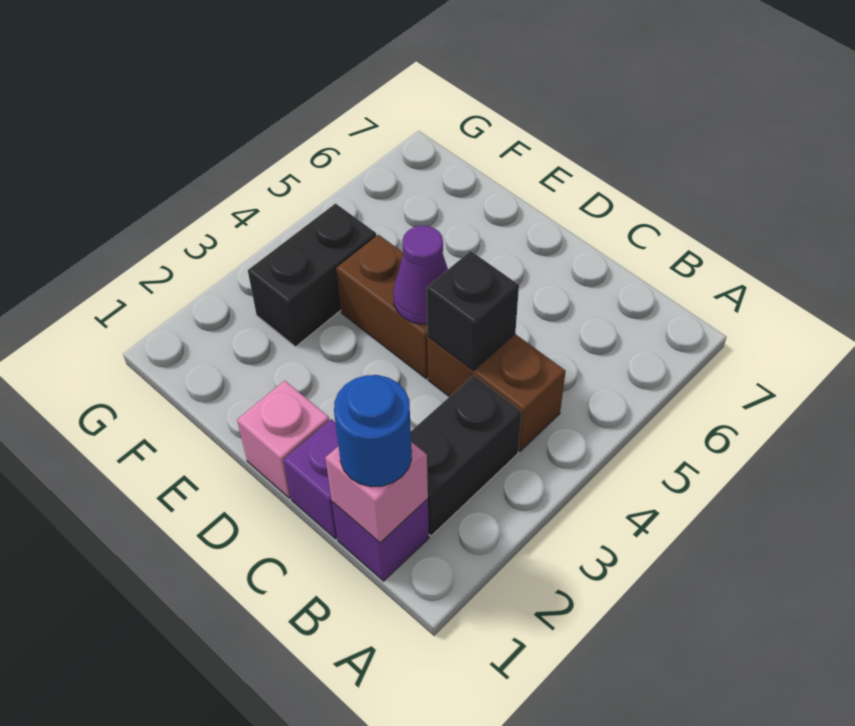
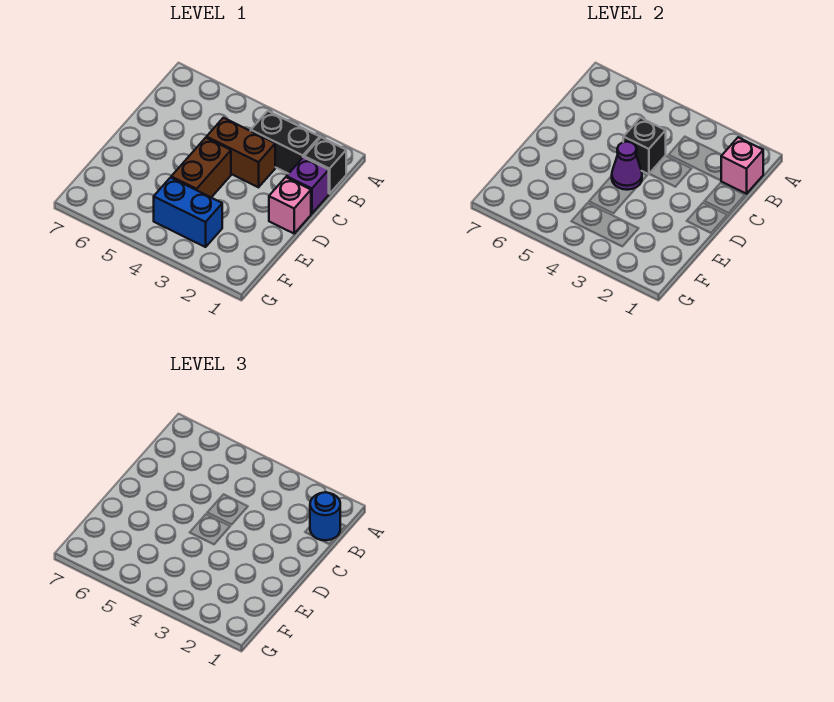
purple 1x1 brick [332,499,429,581] -> black 1x1 brick [304,137,346,194]
brown 1x2 brick [427,334,566,451] -> brown 1x2 brick turned to [206,118,275,187]
black 1x2 brick [248,204,377,347] -> blue 1x2 brick [154,178,222,247]

